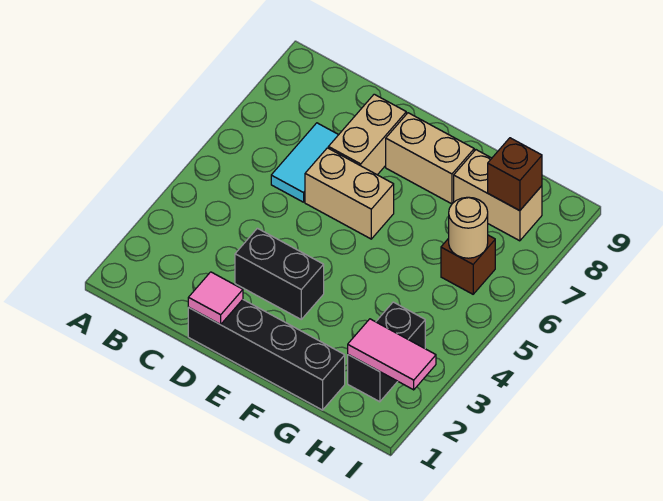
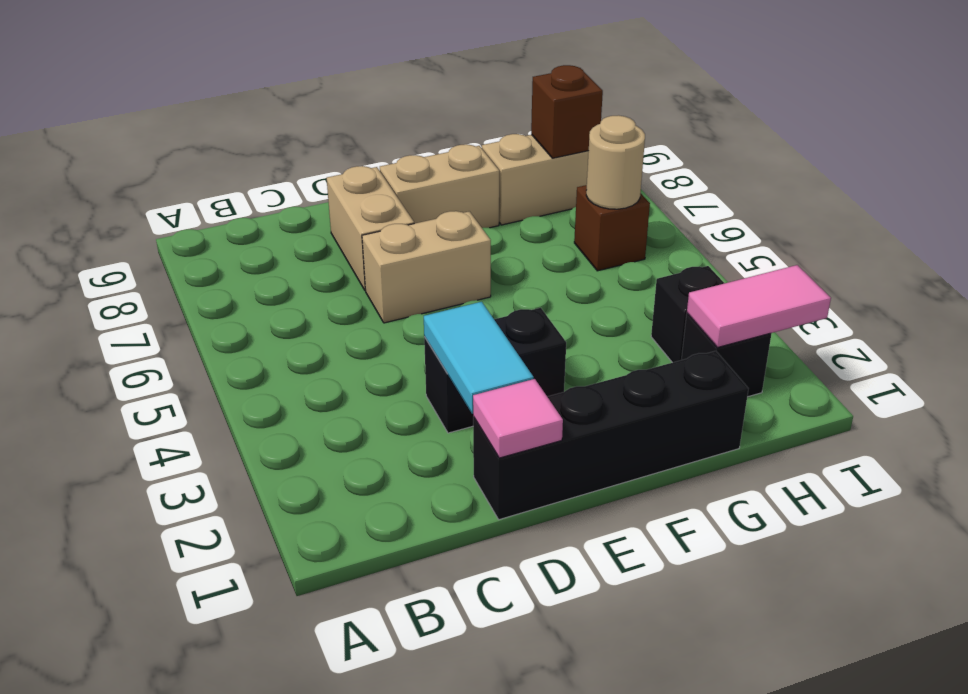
cyan 1x2 tile [271,123,338,202] -> cyan 1x2 tile moved to [424,302,534,414]

